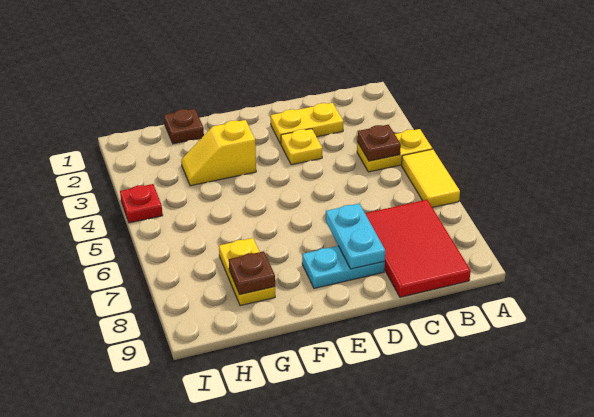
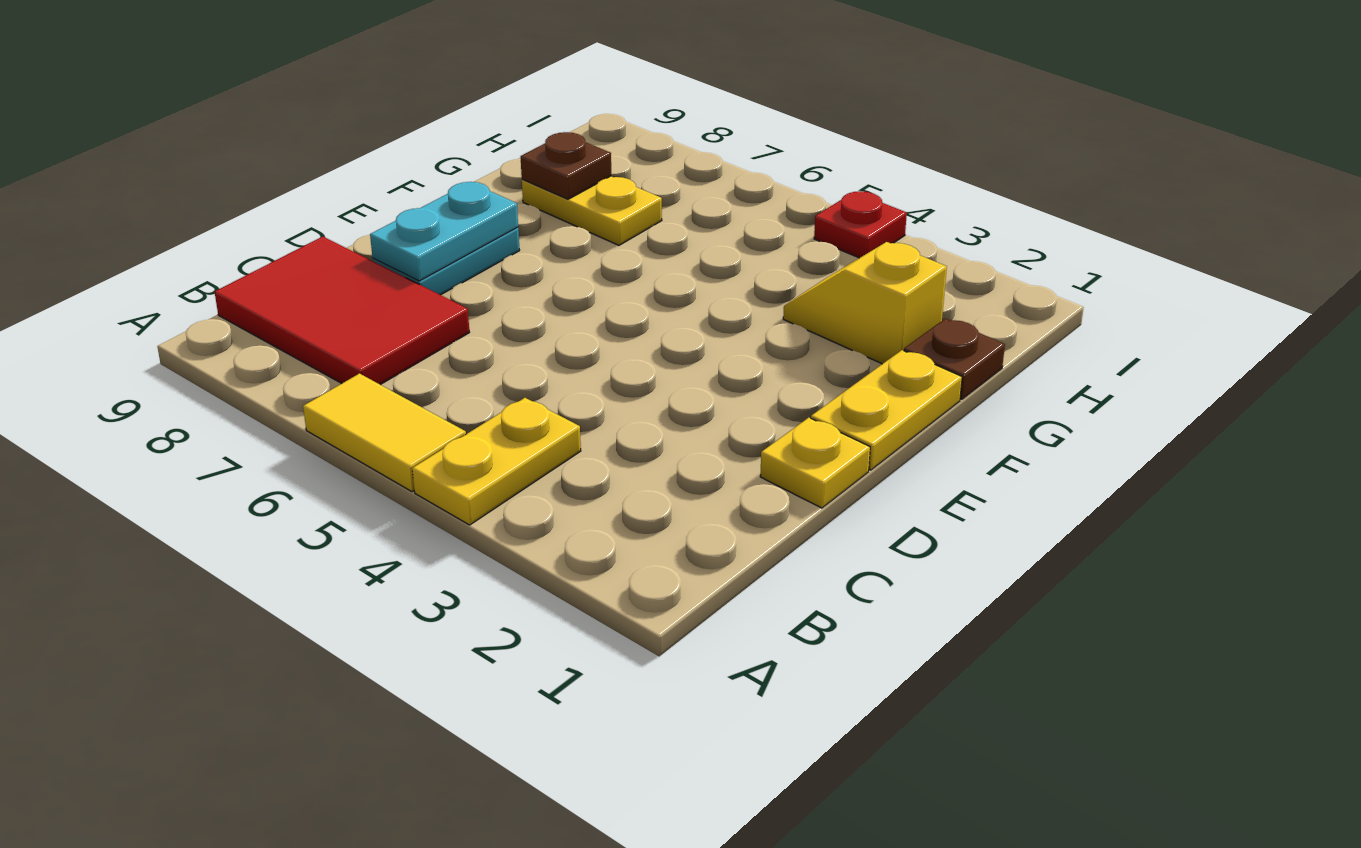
brown 1x1 plate [357,125,401,161] -> none
yellow 1x2 plate [271,103,344,144] -> yellow 1x2 plate moved to [811,350,962,470]
yellow 1x1 plate [281,129,322,165] -> yellow 1x1 plate moved to [760,418,870,508]
cyan 1x2 plate [326,203,385,269] -> cyan 1x2 plate turned to [370,182,518,281]
yellow 1x2 slope [181,120,256,186] -> yellow 1x2 slope turned to [783,242,947,364]

